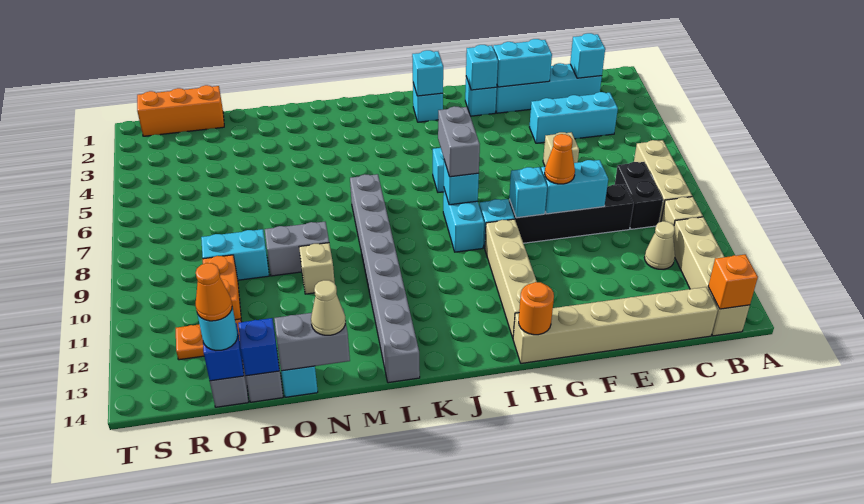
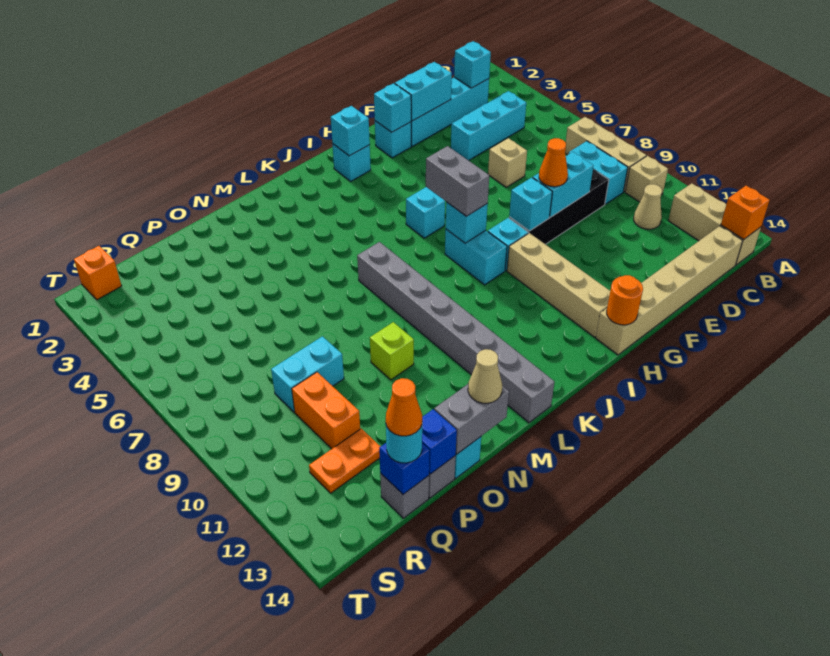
tan 1x4 brick [673,217,750,336] -> tan 1x3 brick [668,183,761,265]
black 1x2 brick [615,162,663,229] -> cyan 1x2 brick [569,141,628,204]
grey 1x2 brick [265,222,329,276] -> none
tan 1x1 brick [299,243,335,294] -> lime 1x1 brick [370,322,414,380]
orange 1x3 brick [137,85,224,136] -> orange 1x1 brick [74,246,121,300]

